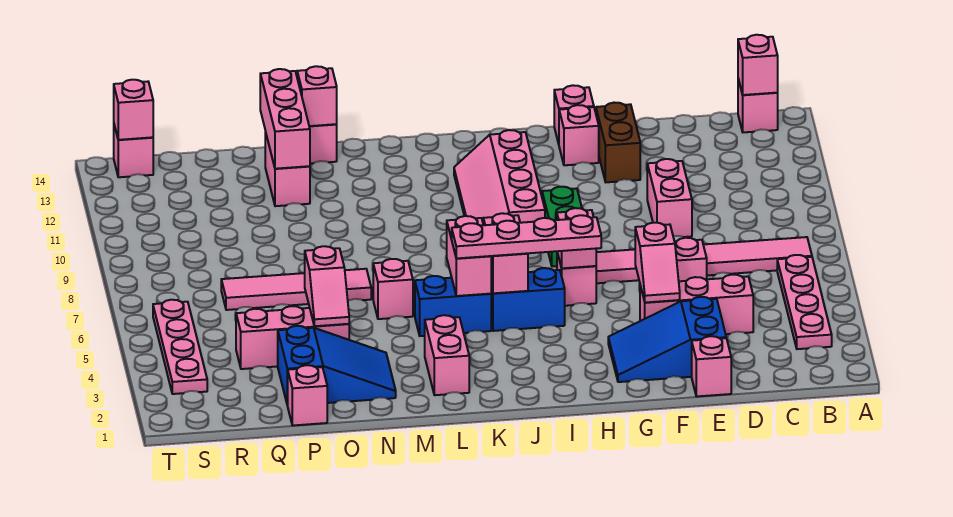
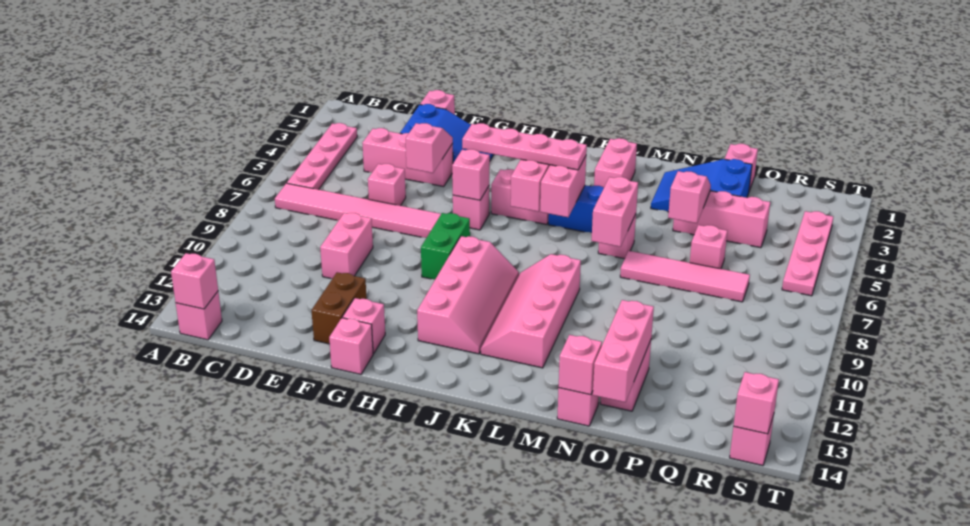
blue 1x2 brick [491,268,565,331] -> pink 1x2 brick [491,169,549,225]
none -> pink 2x4 slope [481,254,581,368]
none -> pink 1x2 brick [591,177,638,247]
none -> pink 1x1 brick [690,225,727,269]

